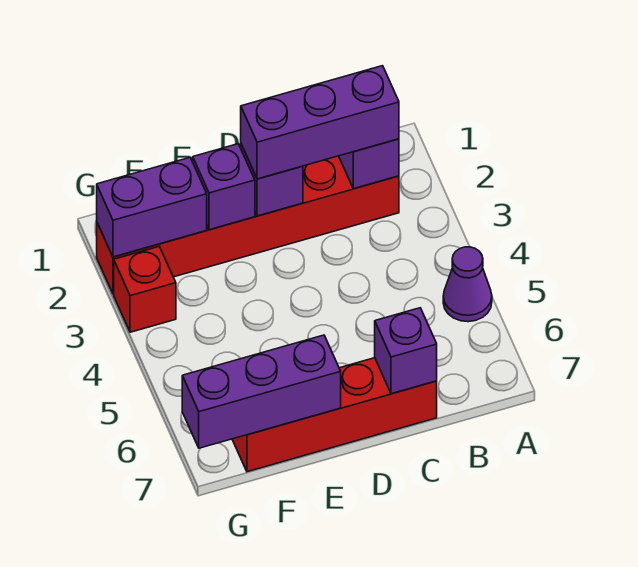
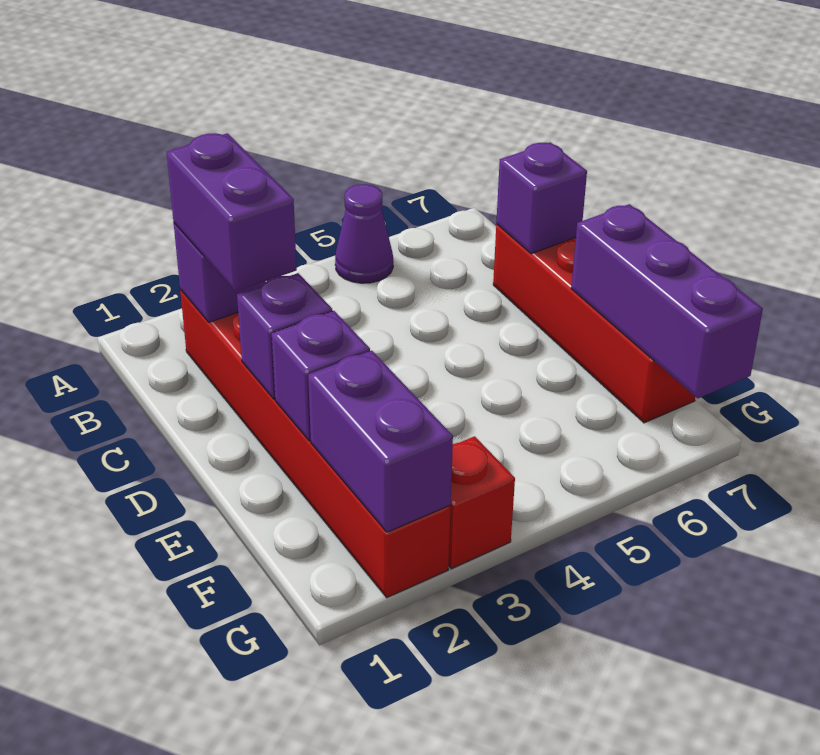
purple 1x3 brick [241,66,399,179] -> purple 1x2 brick [167,133,297,292]

